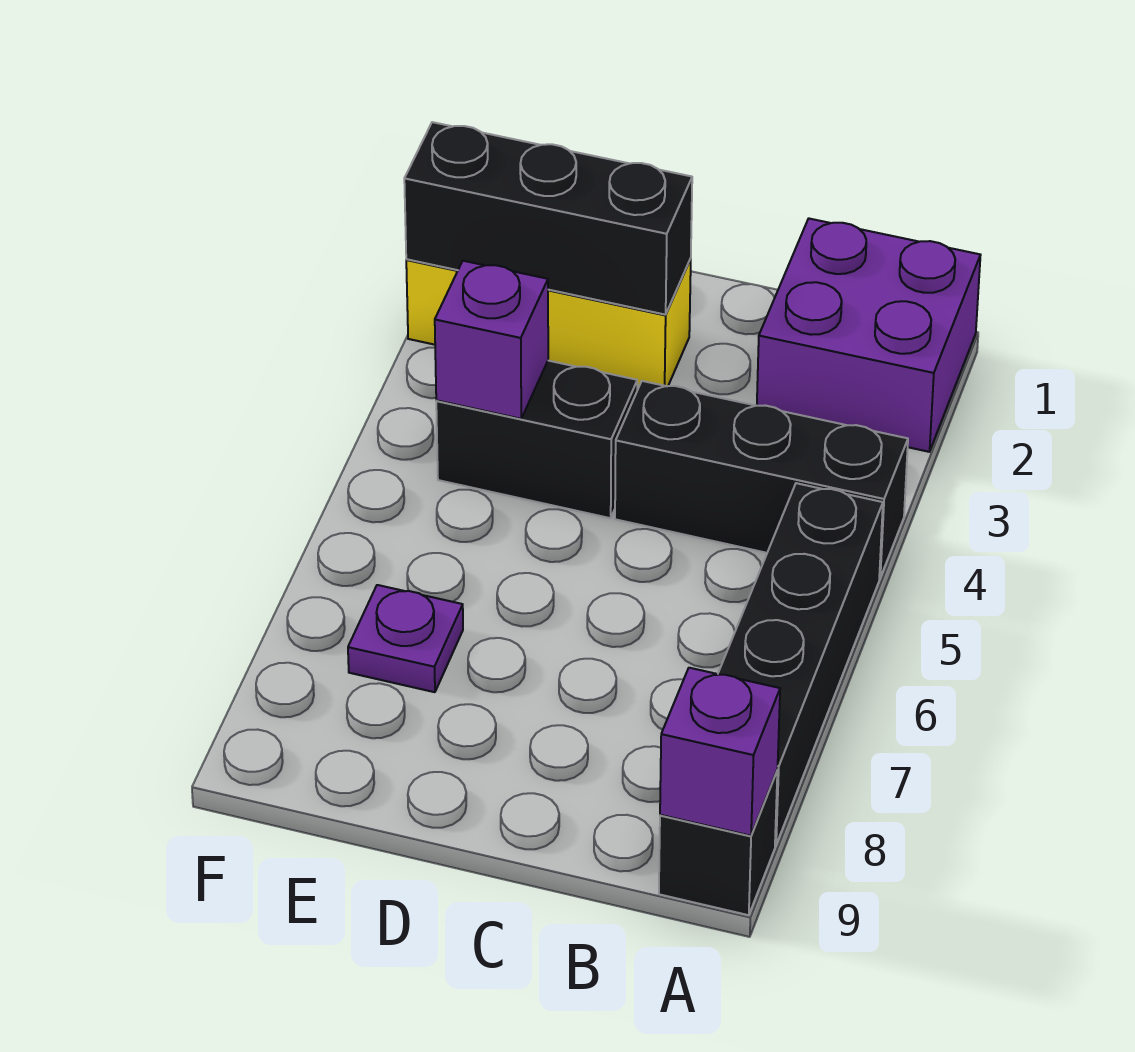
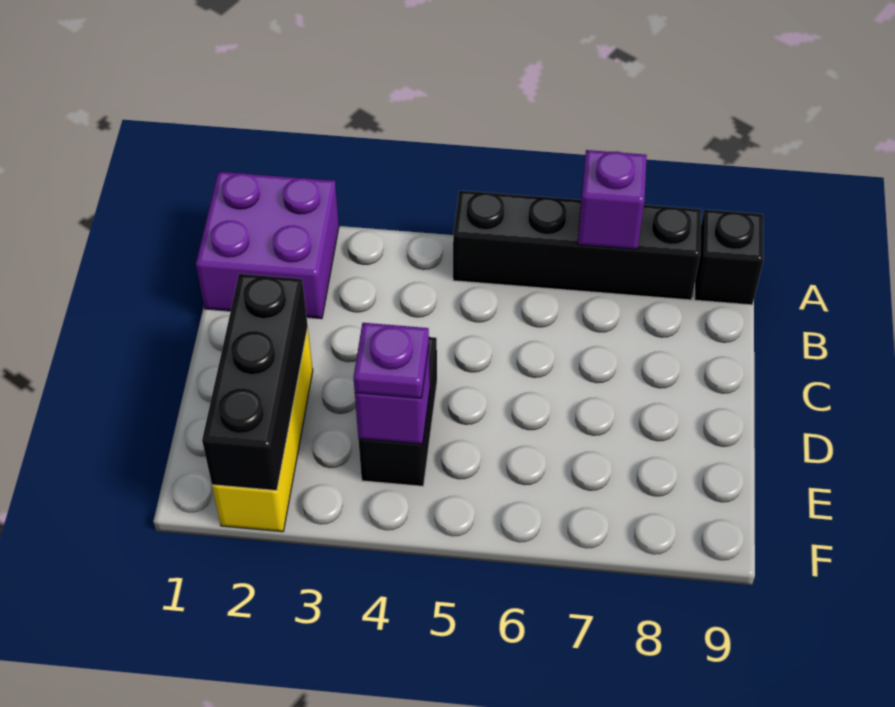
black 1x3 brick [615,381,908,578] -> none
purple 1x1 brick [660,668,780,836] -> purple 1x1 brick moved to [578,150,647,249]
purple 1x1 plate [348,585,463,692] -> purple 1x1 plate moved to [353,323,429,398]

